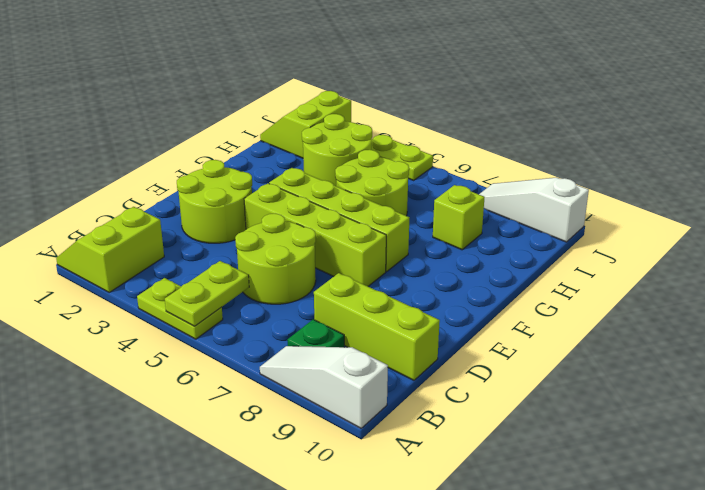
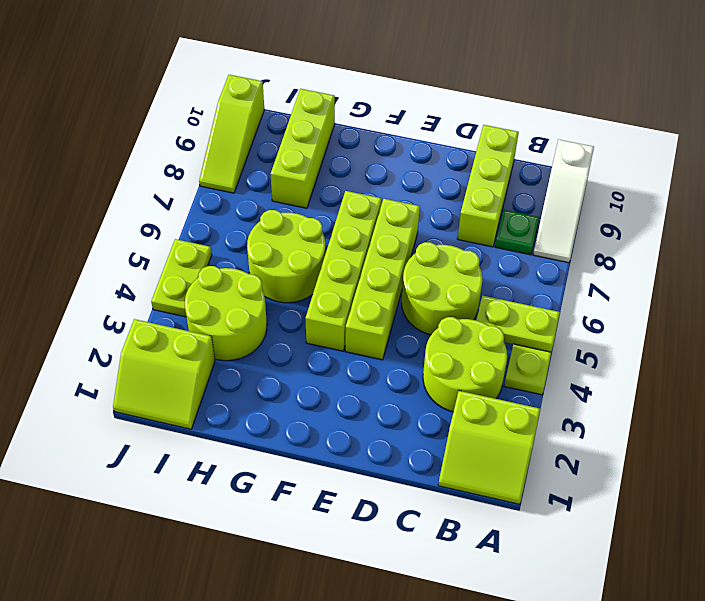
lime 2x2 round brick [177,160,252,243] -> lime 2x2 round brick moved to [423,317,507,412]
lime 1x1 brick [433,185,485,250] -> lime 1x3 brick [271,89,335,208]
white 1x3 slope [479,178,589,242] -> lime 1x3 slope [199,75,264,193]

